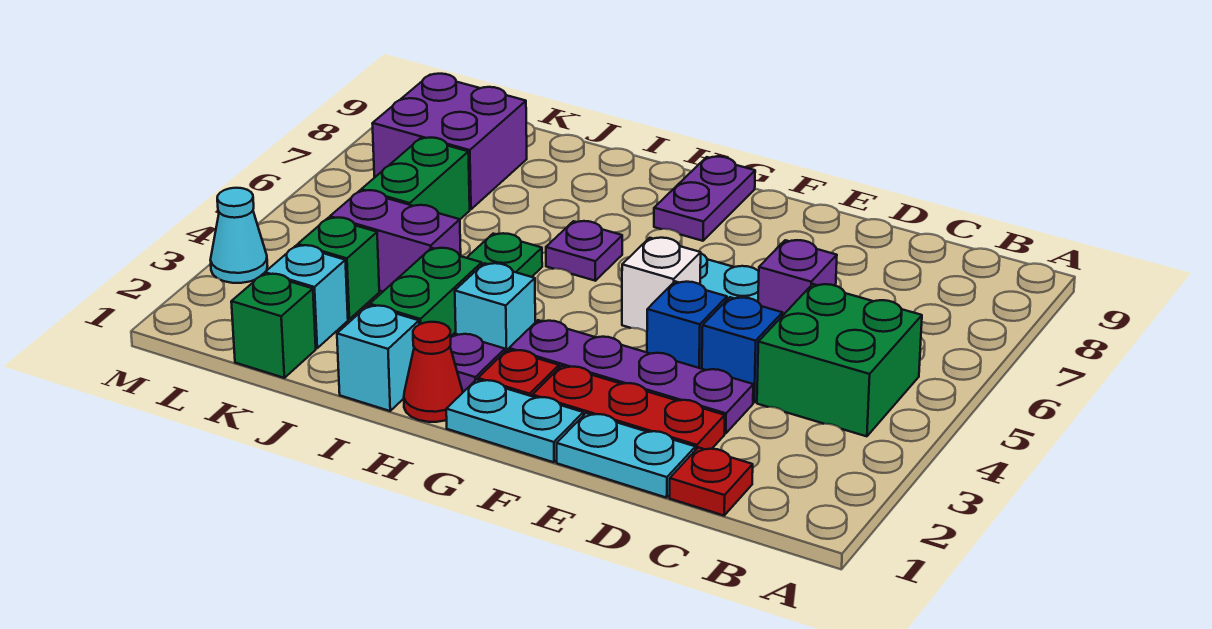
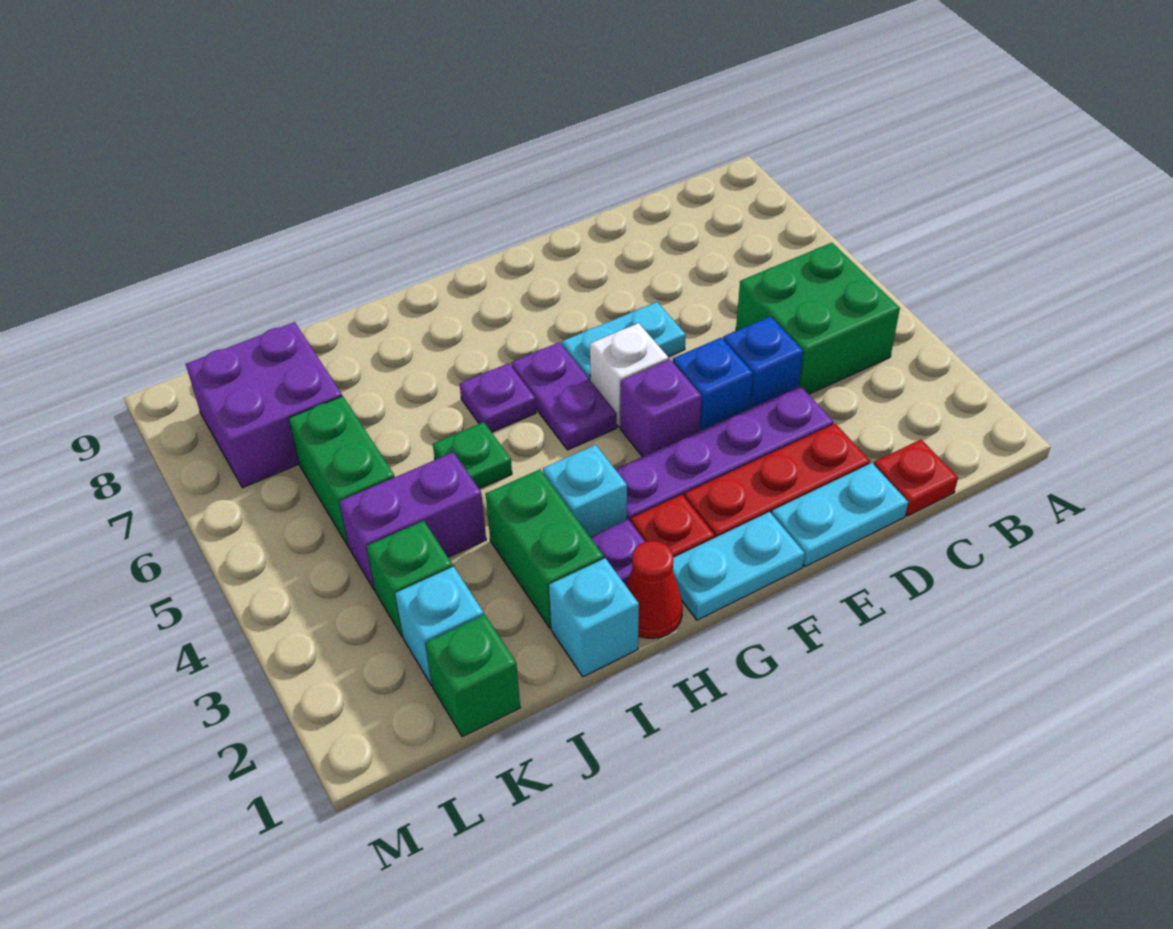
purple 1x1 brick [758,240,837,316] -> purple 1x1 brick moved to [620,359,701,457]
purple 1x2 plate [654,157,755,241] -> purple 1x2 plate moved to [511,342,617,450]
cyan 1x1 cone [211,188,267,283] -> none

